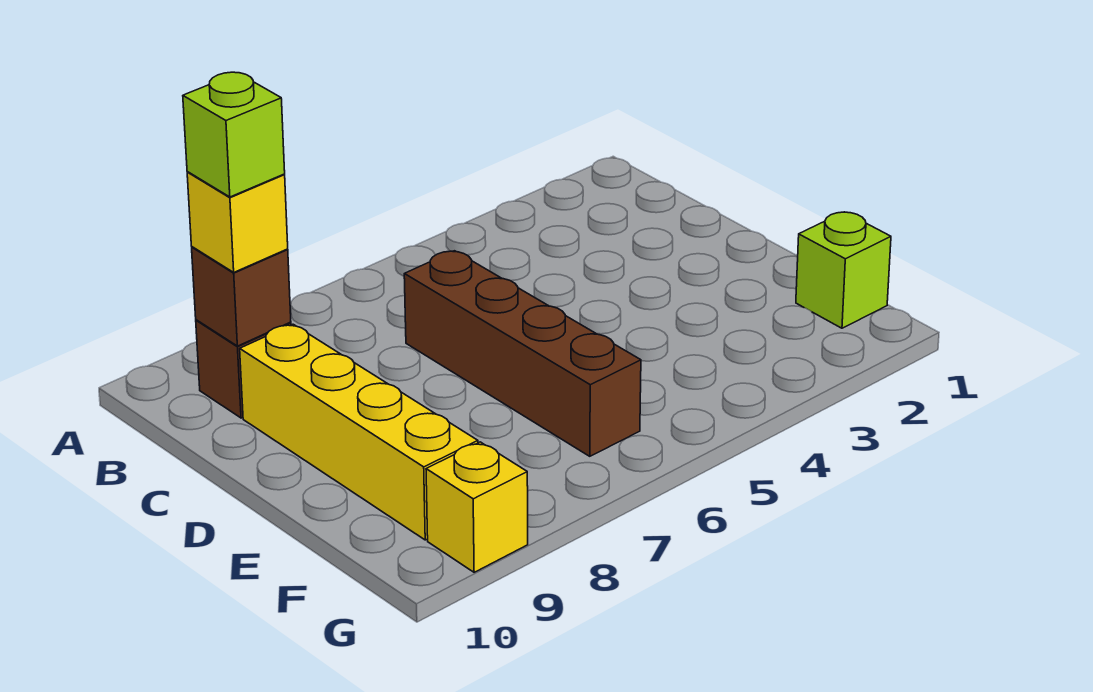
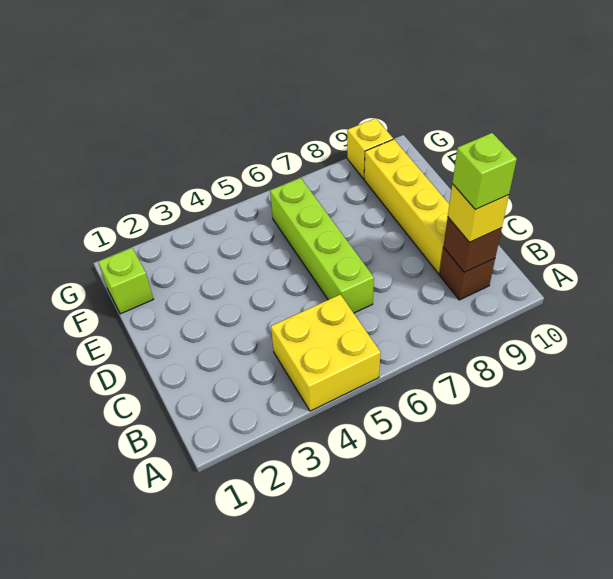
none -> yellow 2x2 brick [271,294,381,411]
brown 1x4 brick [404,251,641,456] -> lime 1x4 brick [270,178,374,313]

